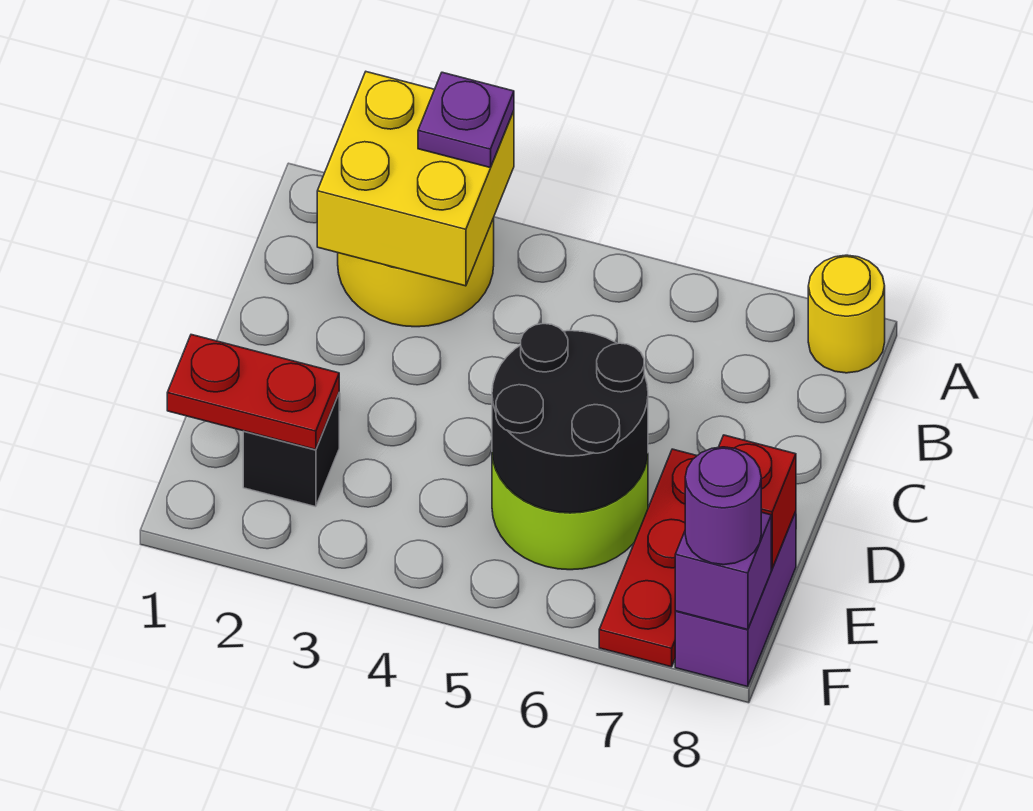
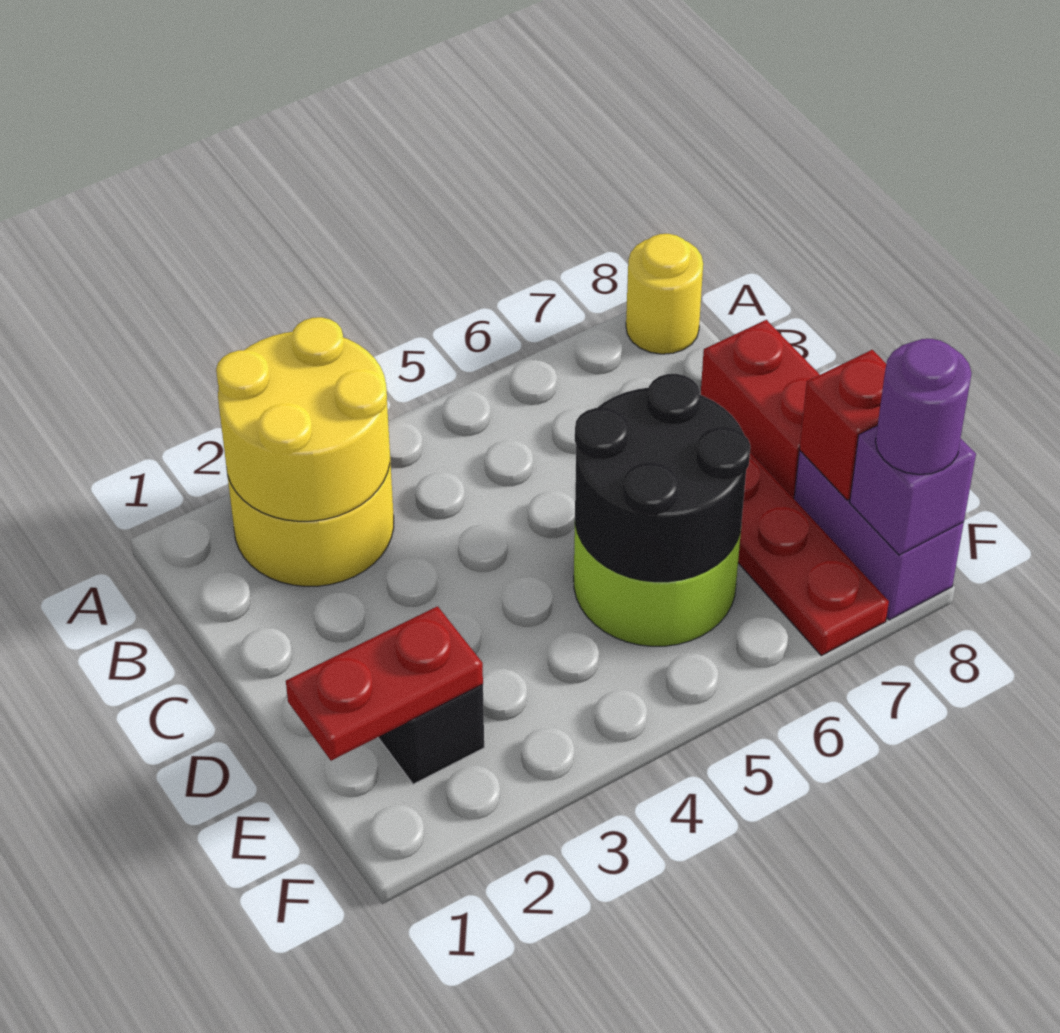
yellow 2x2 brick [317,72,514,286] -> yellow 2x2 round brick [216,317,390,521]
purple 1x1 plate [418,72,514,168] -> none
none -> red 1x2 brick [701,320,820,498]

